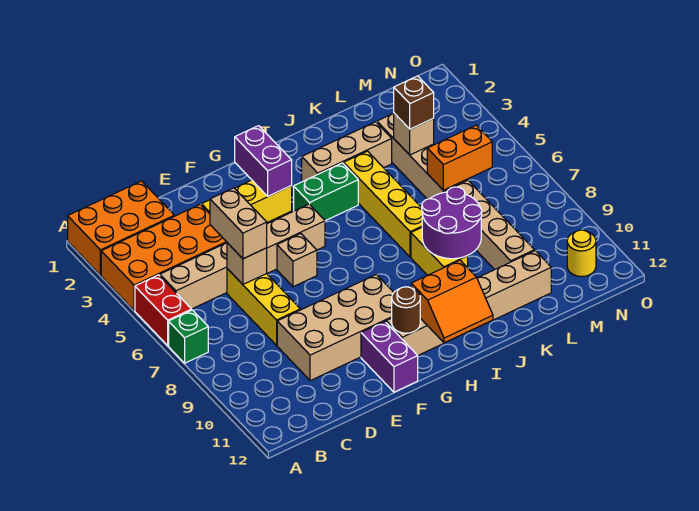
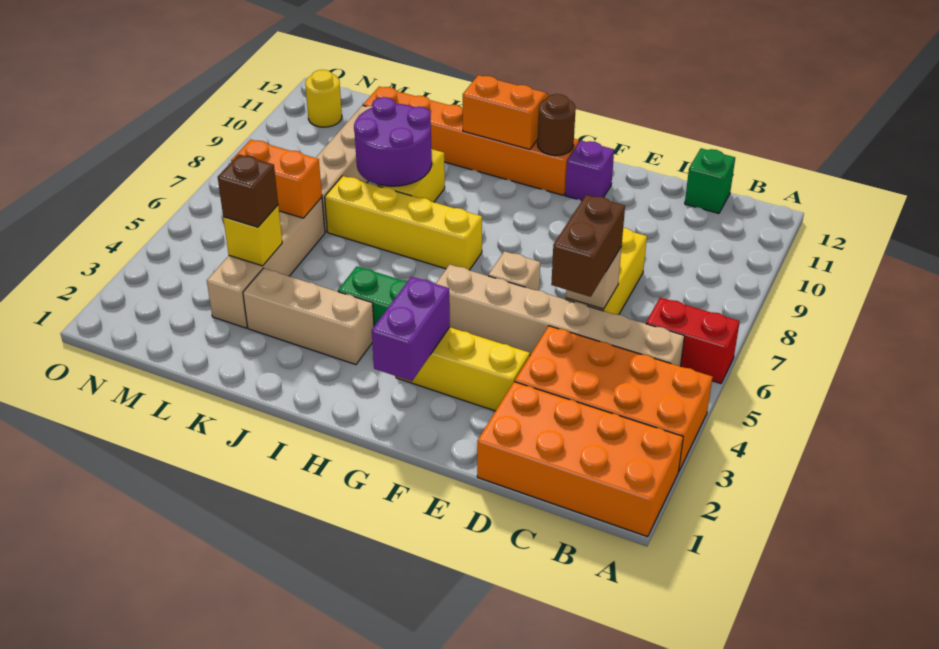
orange 2x3 brick [68,181,174,275] -> orange 2x4 brick [477,382,683,537]
red 1x2 brick [135,275,192,346] -> red 1x2 brick turned to [646,297,740,384]
green 1x1 brick [169,310,208,363] -> green 1x1 brick moved to [685,148,735,214]
tan 1x2 brick [210,188,267,259] -> brown 1x2 brick [551,195,625,297]
tan 2x4 brick [277,274,394,381] -> none
purple 1x2 brick [361,322,418,392] -> purple 1x1 brick [565,141,614,201]
tan 1x6 brick [386,251,551,355] -> orange 1x6 brick [363,87,579,195]
yellow 1x4 brick [344,151,422,257] -> yellow 1x4 brick turned to [325,176,482,270]
tan 1x1 brick [393,113,434,155] -> yellow 1x1 brick [223,205,282,266]

